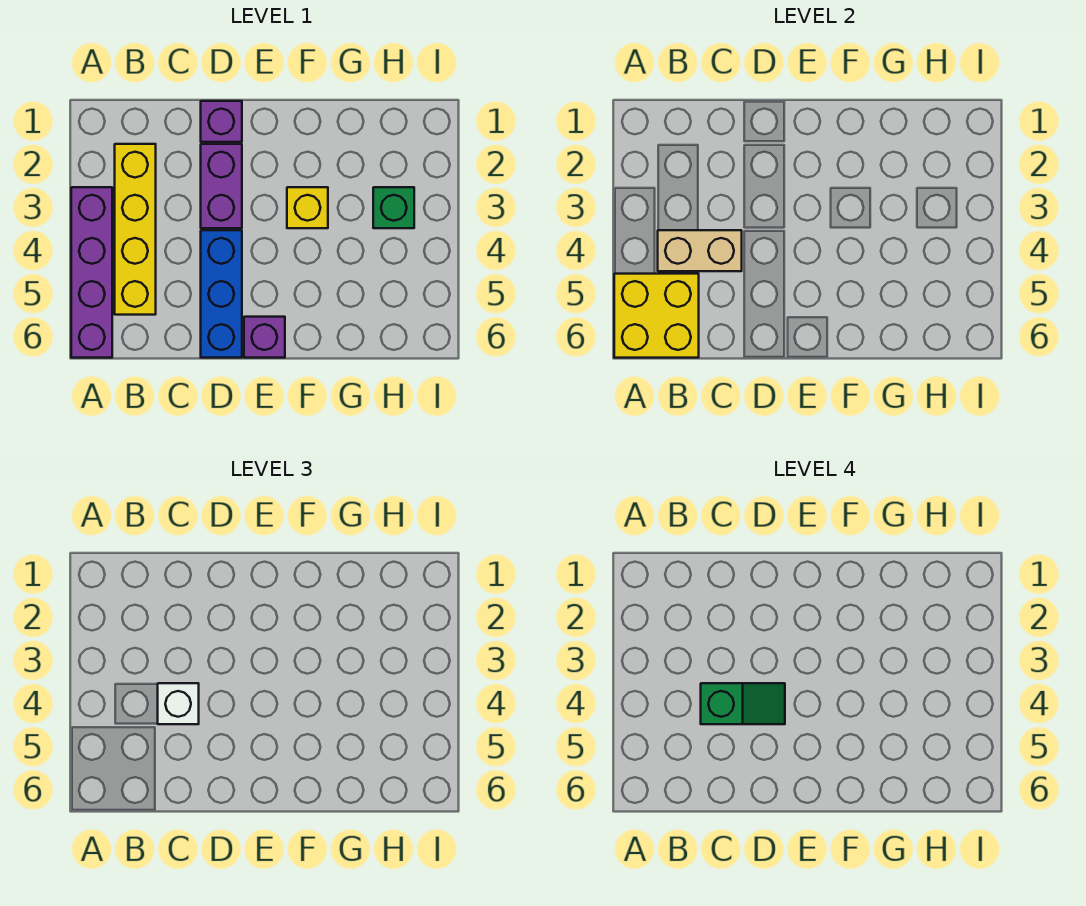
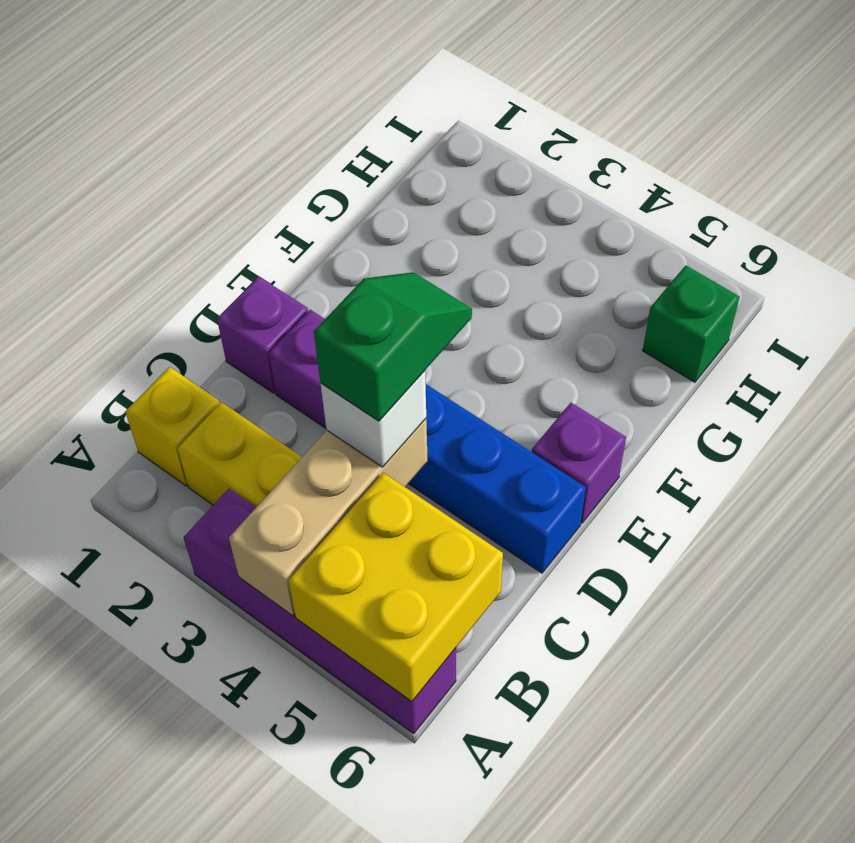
tan 1x2 brick [658,230,742,271] -> tan 1x3 brick [229,419,428,616]
yellow 1x1 brick [287,187,328,228] -> yellow 1x1 brick moved to [125,367,220,486]
green 1x1 brick [373,187,414,228] -> green 1x1 brick moved to [643,265,740,382]

